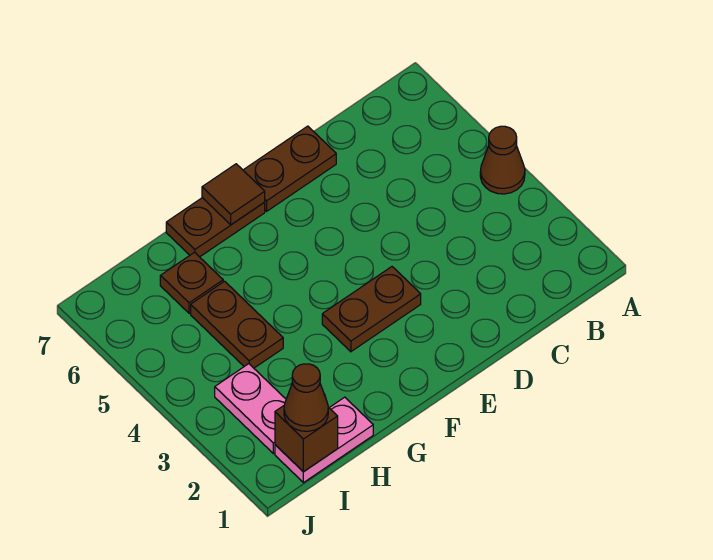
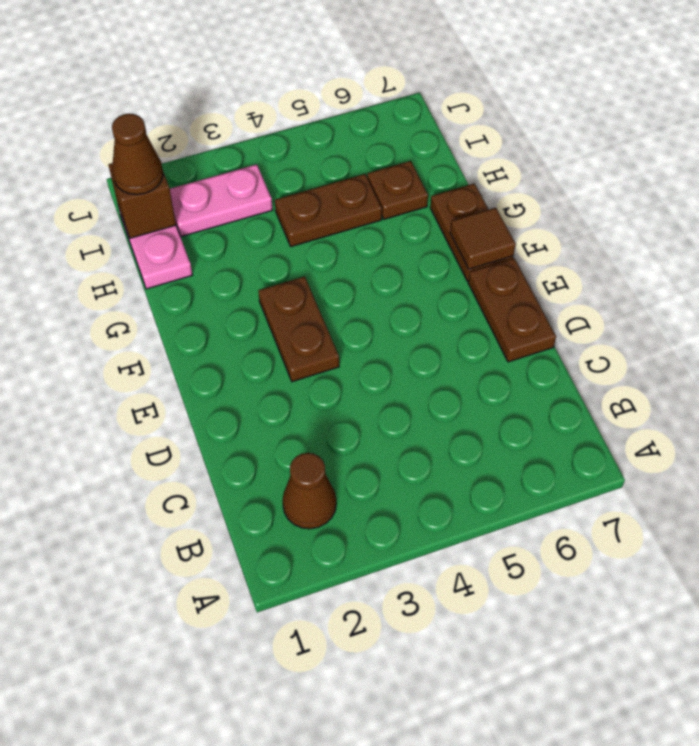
brown 1x1 cone [480,126,525,194] -> brown 1x1 cone moved to [283,452,336,529]

